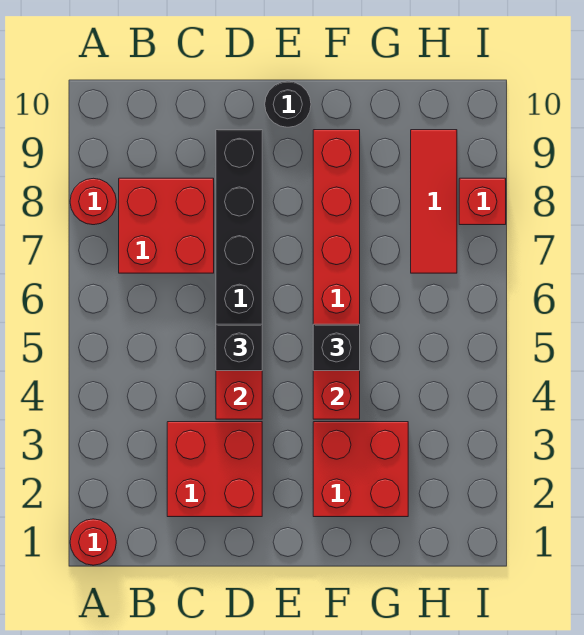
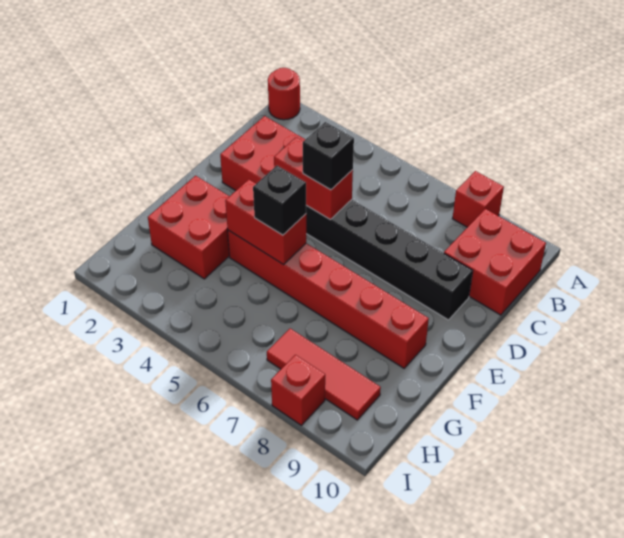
red 1x1 round brick [70,178,116,225] -> red 1x1 brick [452,171,504,227]
red 2x2 brick [119,178,214,273] -> red 2x2 brick moved to [444,209,546,315]
black 1x1 round brick [265,81,311,127] -> none

